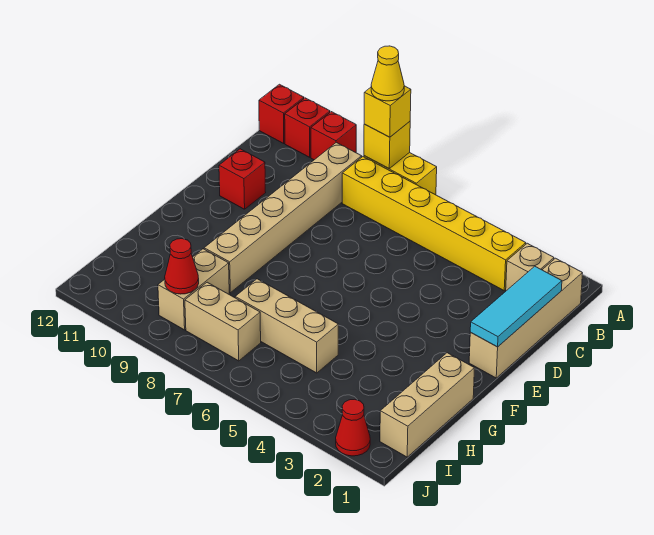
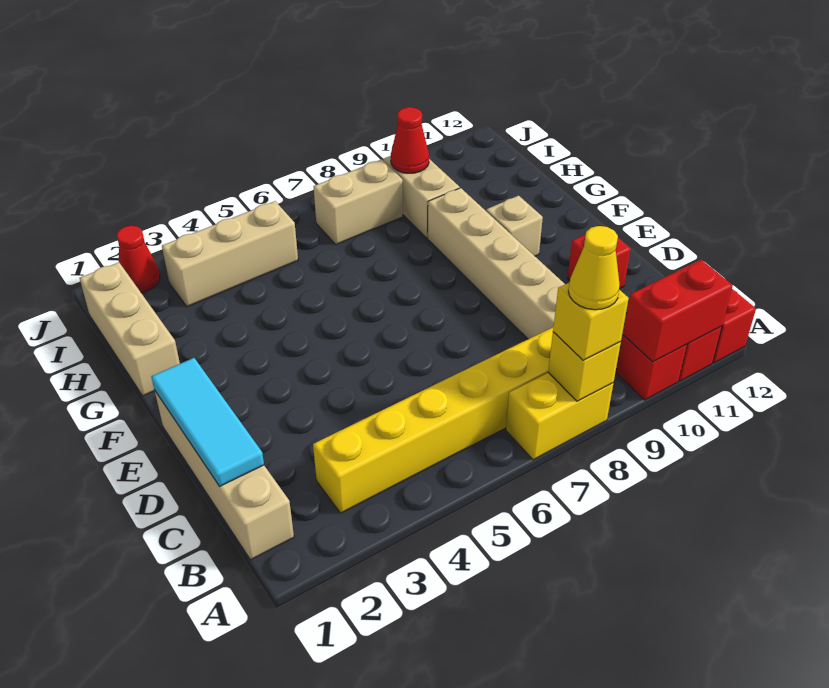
none -> red 1x2 brick [623,260,733,362]
tan 1x1 brick [506,243,554,291] -> tan 1x1 brick moved to [486,196,543,256]
tan 1x3 brick [235,279,338,373] -> tan 1x3 brick moved to [162,201,298,307]

